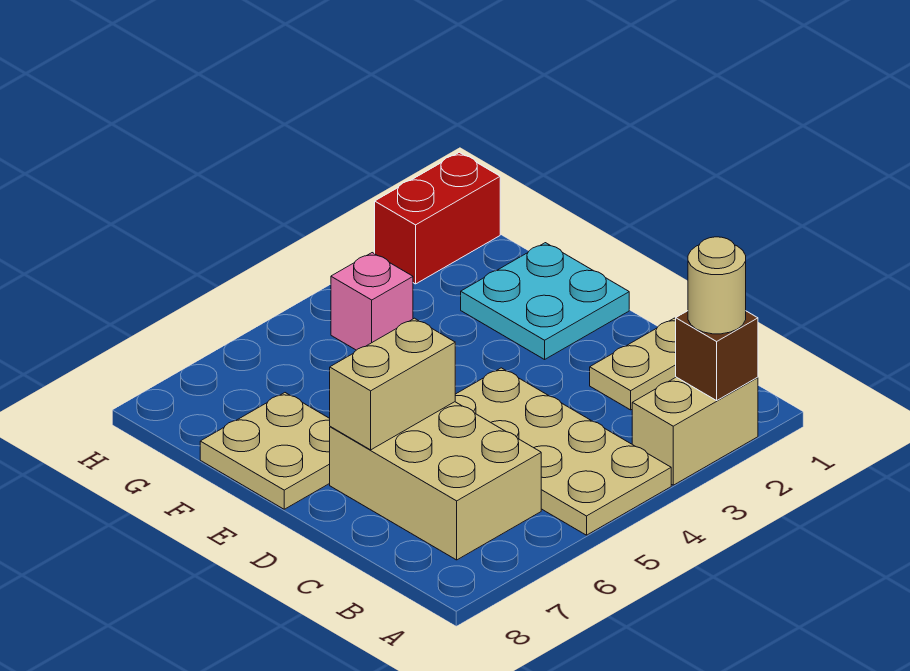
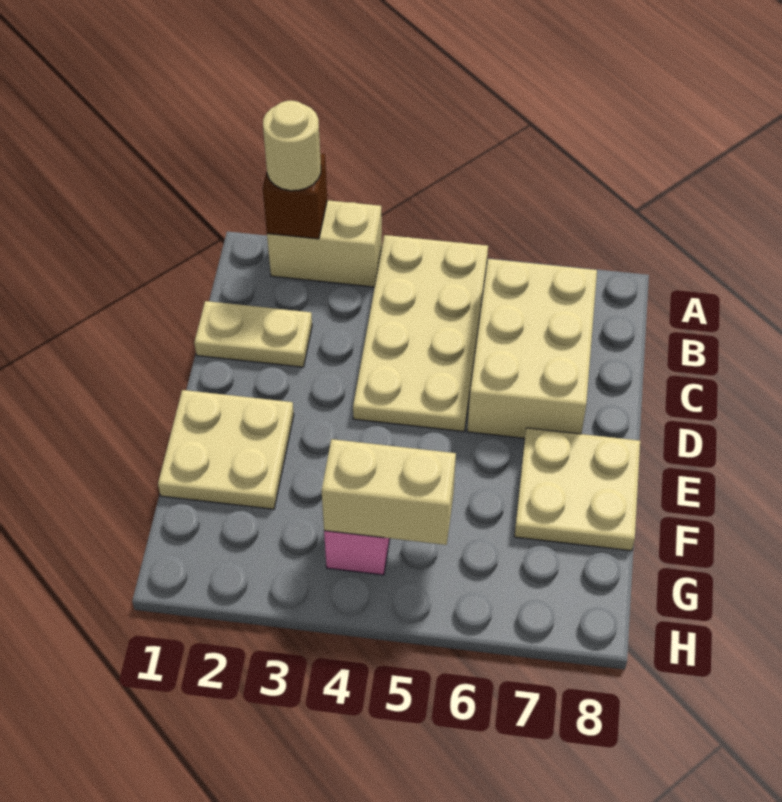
tan 1x2 brick [330,318,455,450] -> tan 1x2 brick moved to [322,439,456,545]
cyan 2x2 plate [461,243,629,359] -> tan 2x2 plate [158,390,294,509]
red 1x2 brick [375,152,500,284] -> none

